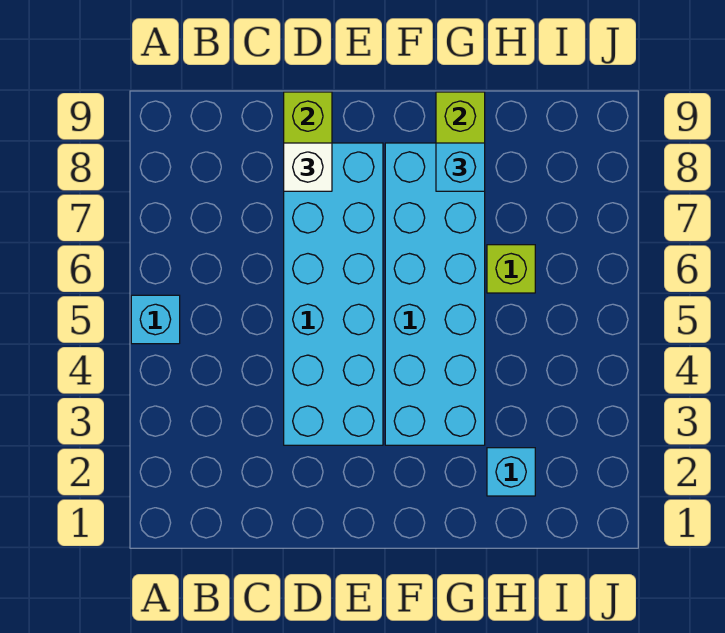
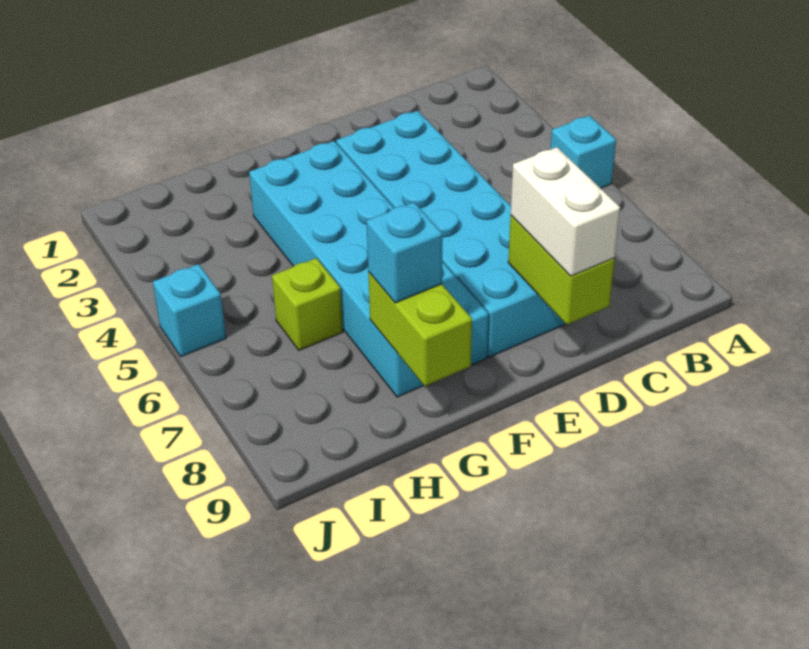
white 1x1 brick [284,143,332,191] -> white 1x2 brick [511,147,620,276]
cyan 1x1 brick [487,448,535,496] -> cyan 1x1 brick moved to [153,264,226,356]

